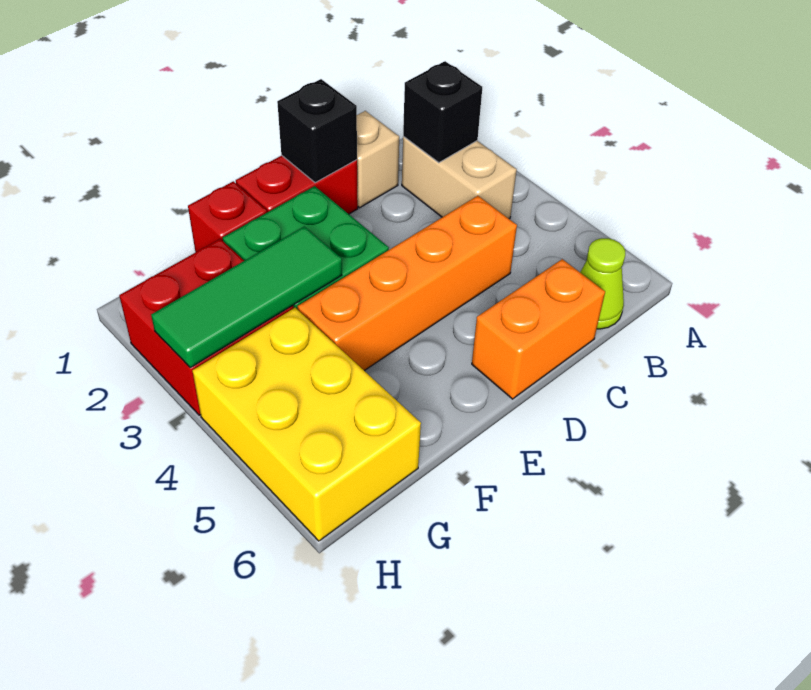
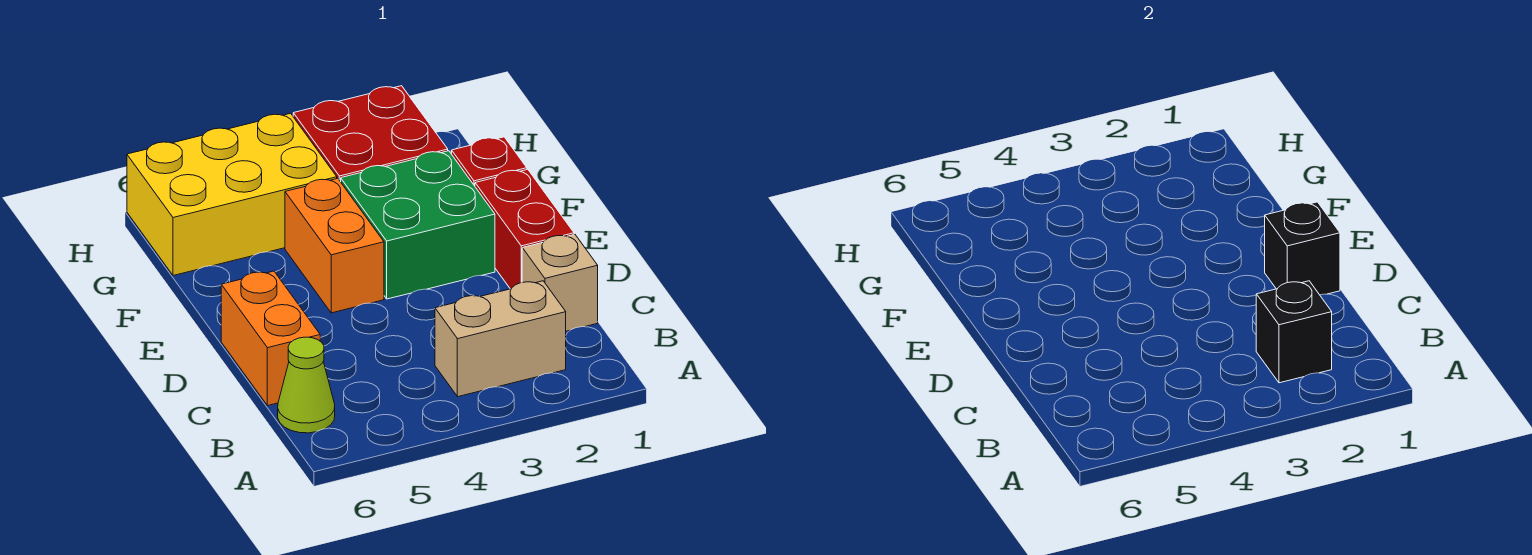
orange 1x4 brick [298,196,517,371] -> orange 1x2 brick [285,178,384,313]
green 1x3 tile [151,226,342,368] -> none

